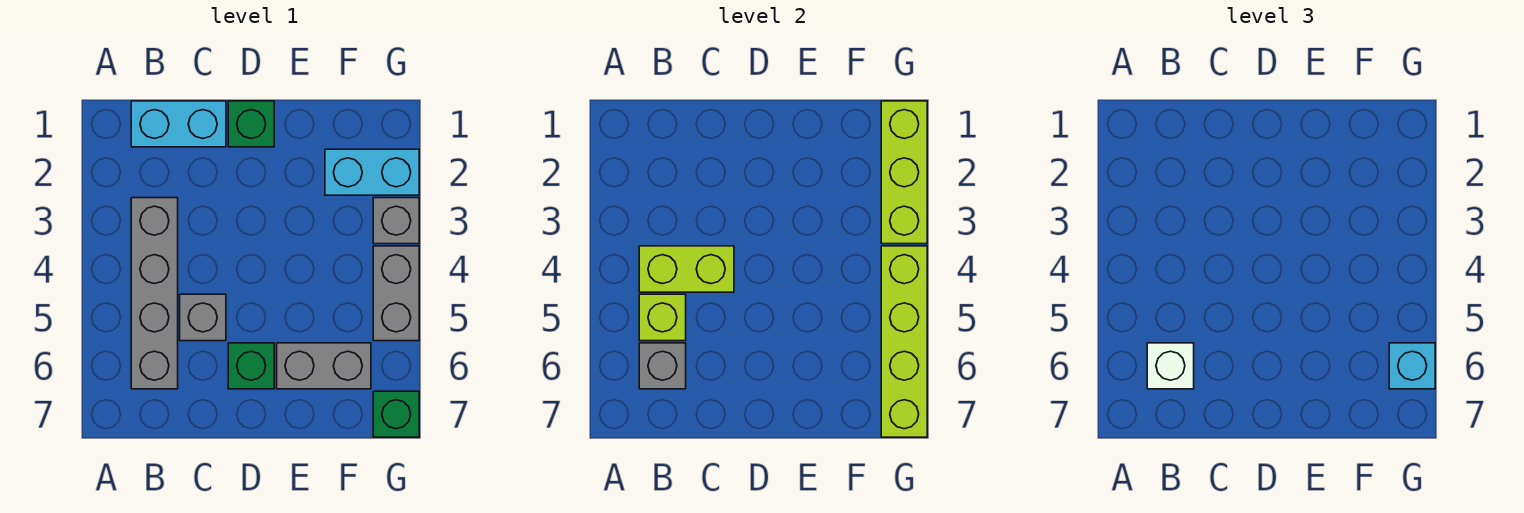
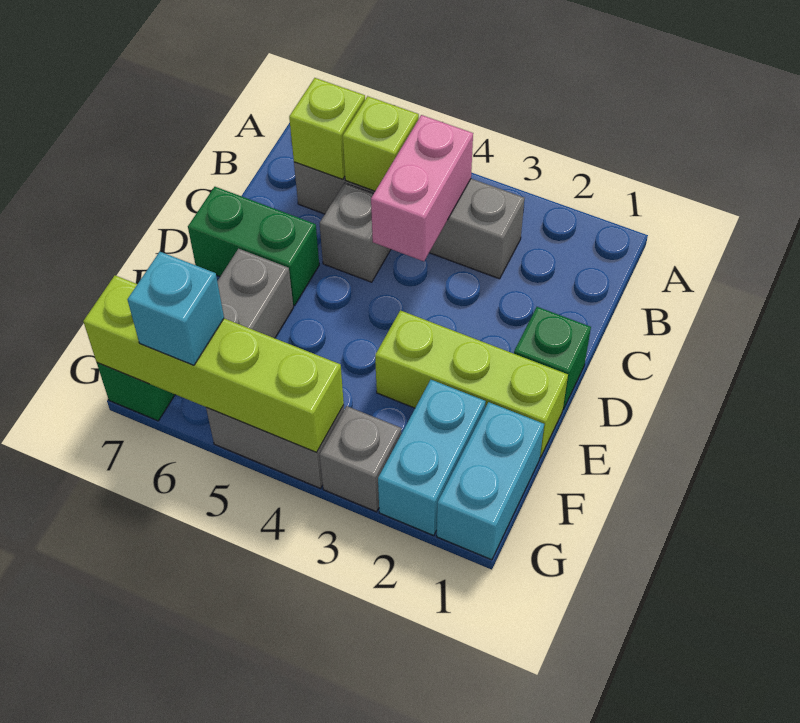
cyan 1x2 brick [131,101,226,147] -> cyan 1x2 brick moved to [437,402,544,560]
lime 1x2 brick [639,246,734,292] -> pink 1x2 brick [371,115,473,261]
grey 1x1 brick [639,343,686,389] -> lime 1x1 brick [289,78,365,179]
white 1x1 brick [1147,343,1194,389] -> none
green 1x1 brick [228,343,274,389] -> green 1x2 brick [188,187,319,305]
lime 1x3 brick [881,101,927,244] -> lime 1x3 brick moved to [375,310,568,458]

